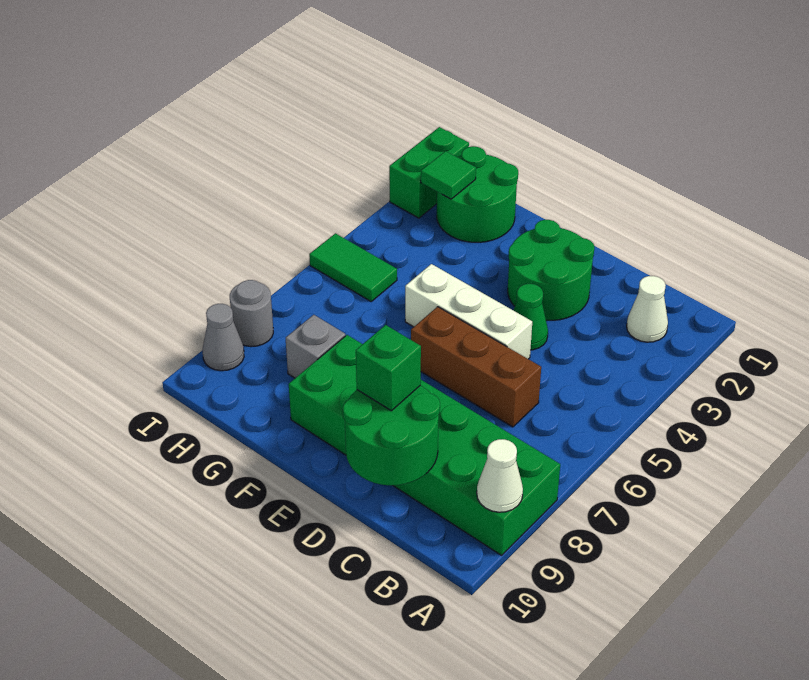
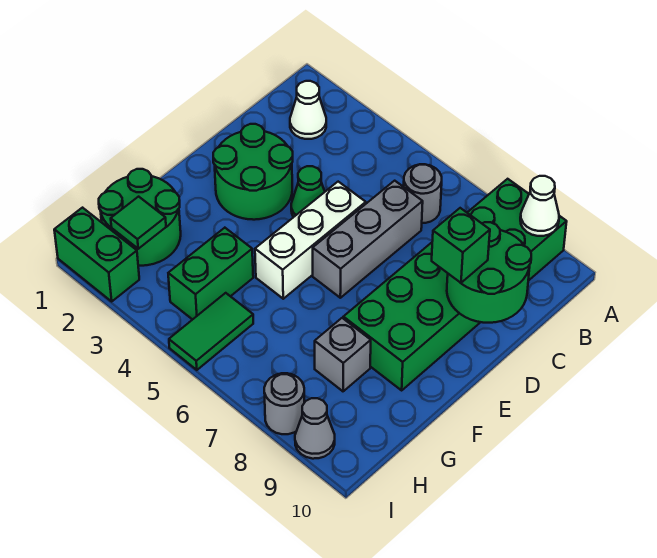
none -> grey 1x1 round brick [404,164,442,223]
brown 1x3 brick [411,307,541,427] -> grey 1x3 brick [313,181,423,298]
none -> green 1x2 brick [168,228,253,320]

